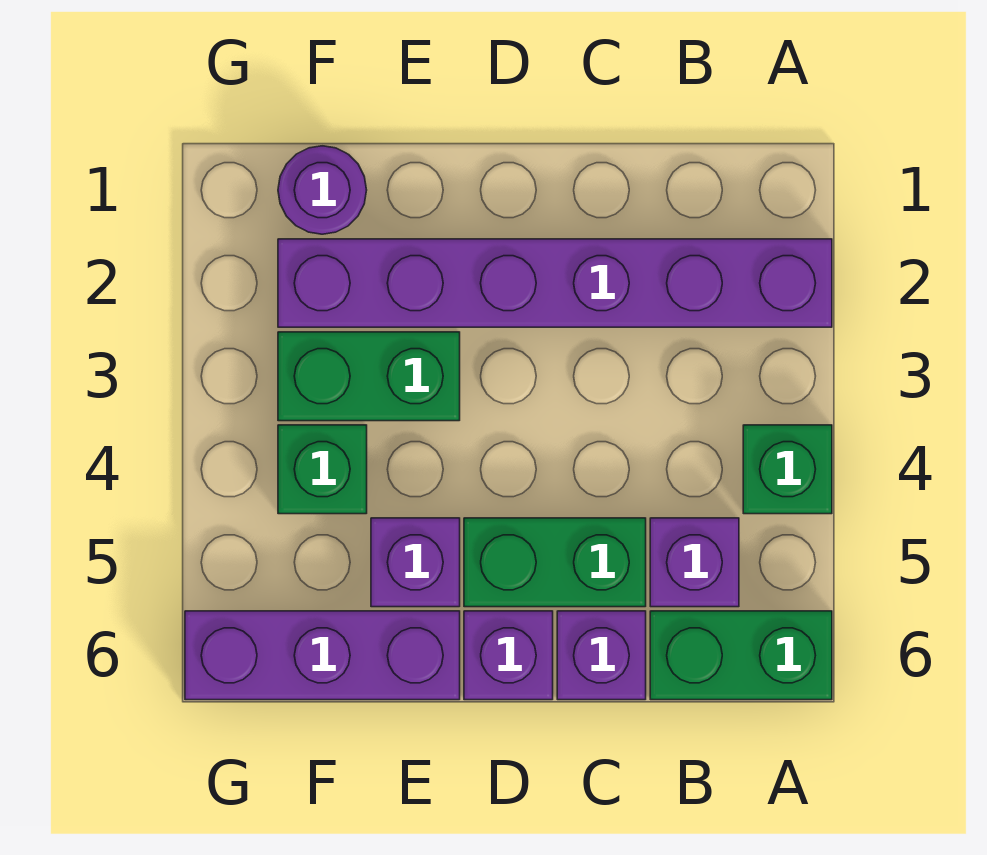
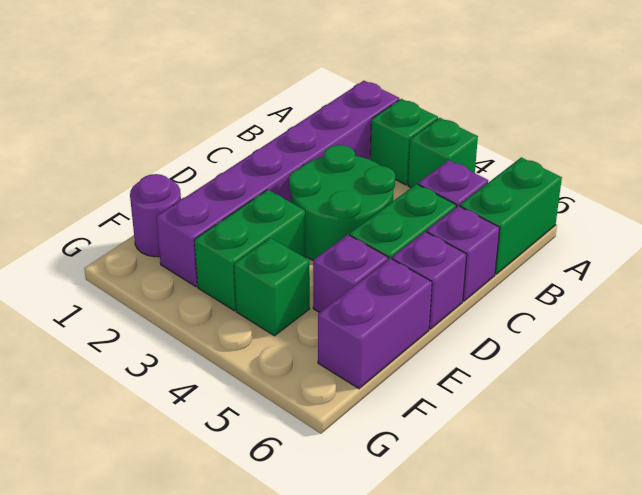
none -> green 1x1 brick [370,99,438,185]
none -> green 2x2 round brick [289,145,395,260]
purple 1x3 brick [185,611,460,700] -> purple 1x2 brick [318,258,432,389]

